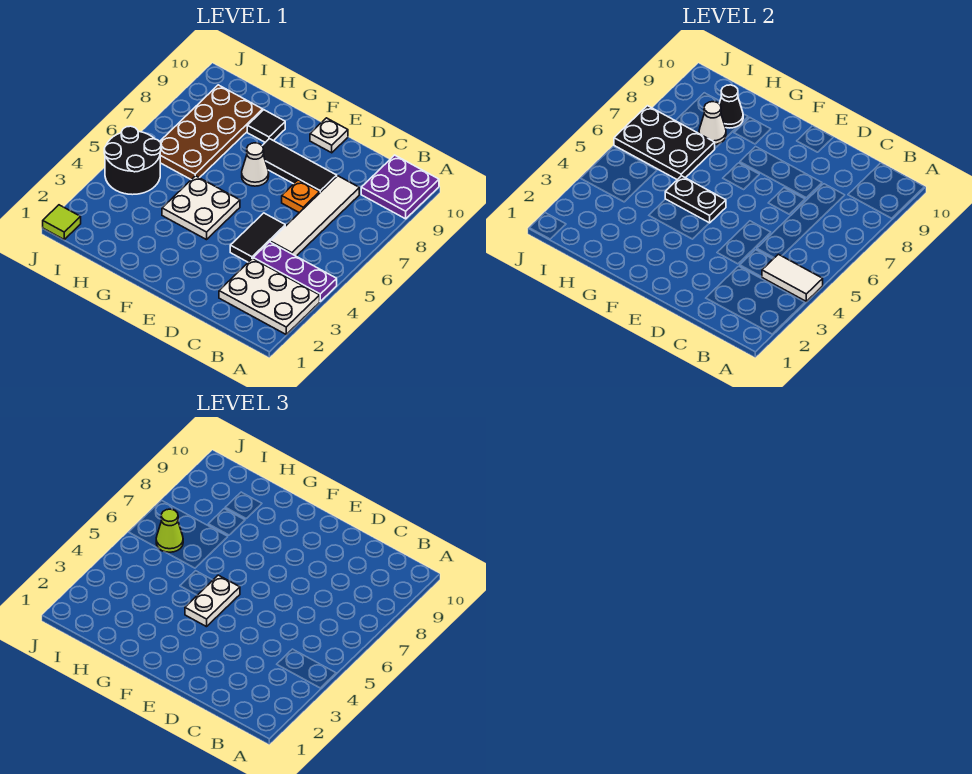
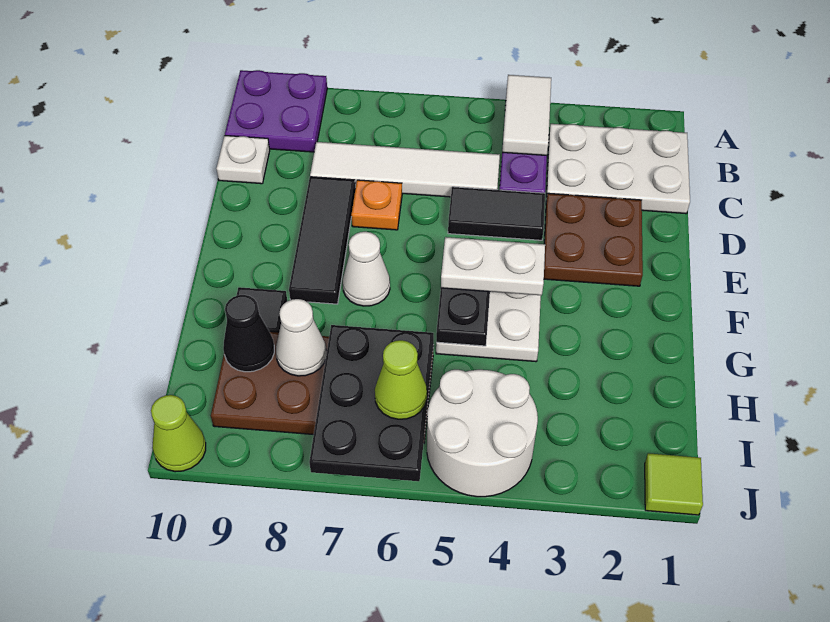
white 2x3 plate [219,259,320,334] -> white 2x3 plate turned to [546,124,690,214]
none -> brown 2x2 plate [544,193,643,286]
white 1x1 plate [310,118,348,153] -> white 1x1 plate moved to [216,136,270,184]
black 2x2 round brick [104,126,161,195] -> white 2x2 round brick [427,370,538,497]
none -> lime 1x1 cone [151,395,206,472]

